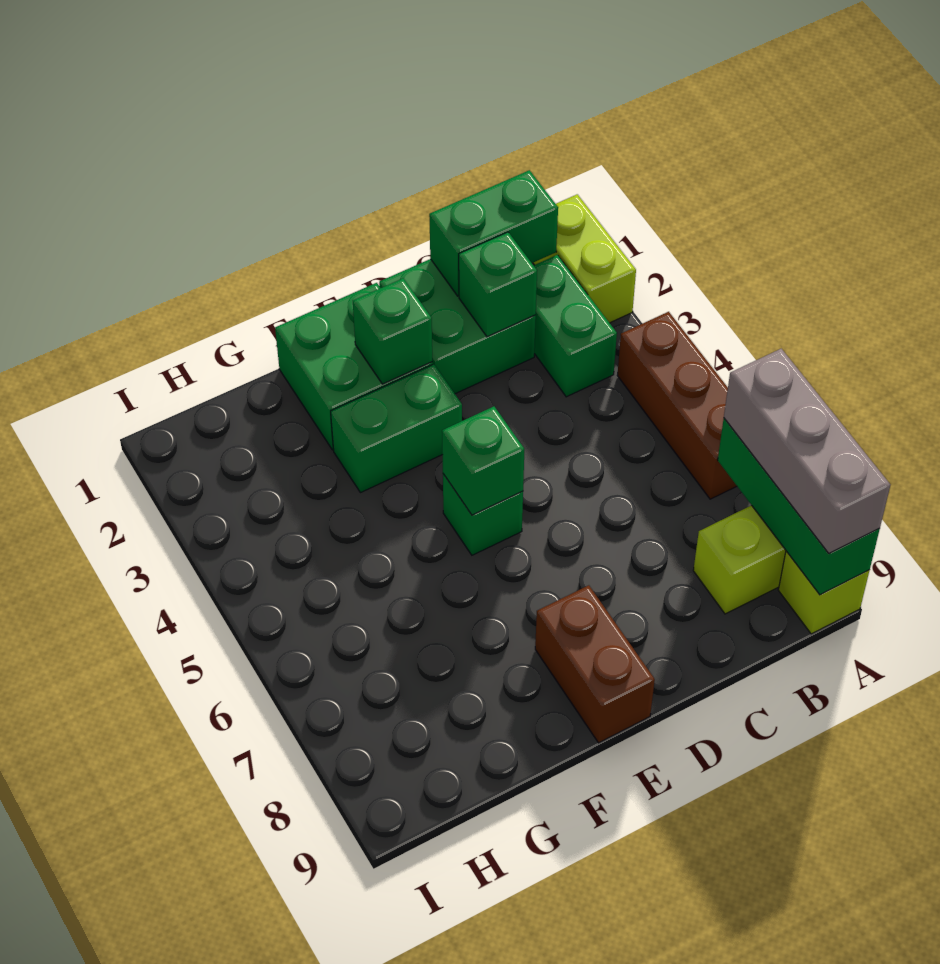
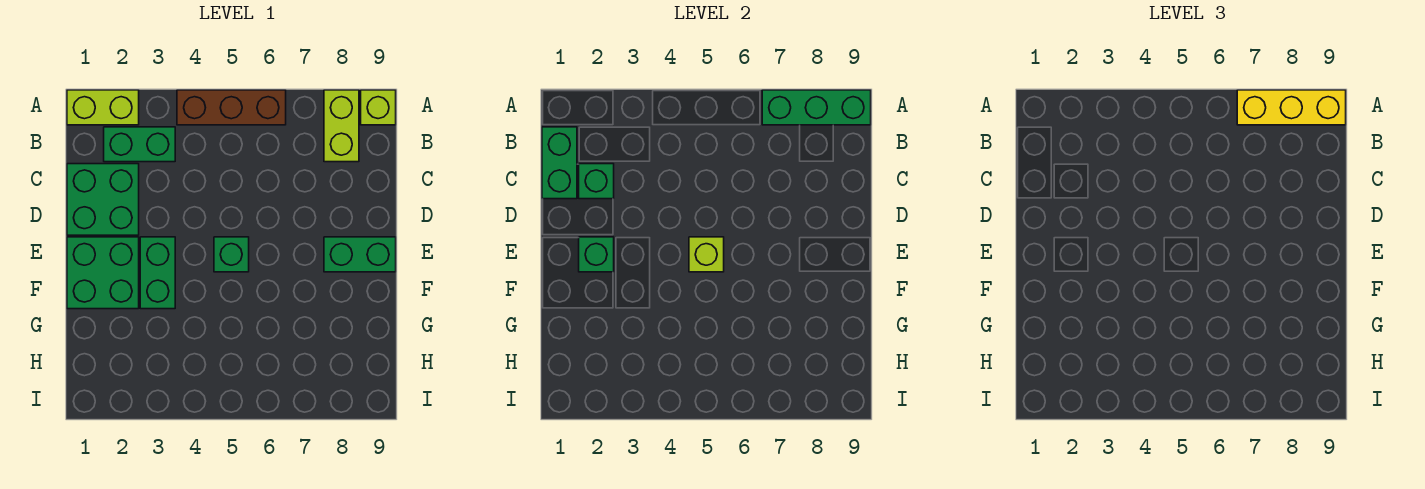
grey 1x3 brick [724,349,891,553] -> yellow 1x3 brick [1237,90,1346,125]
green 1x1 brick [442,406,524,515] -> lime 1x1 brick [689,237,724,272]
brown 1x2 brick [535,585,655,743] -> green 1x2 brick [324,237,396,272]

